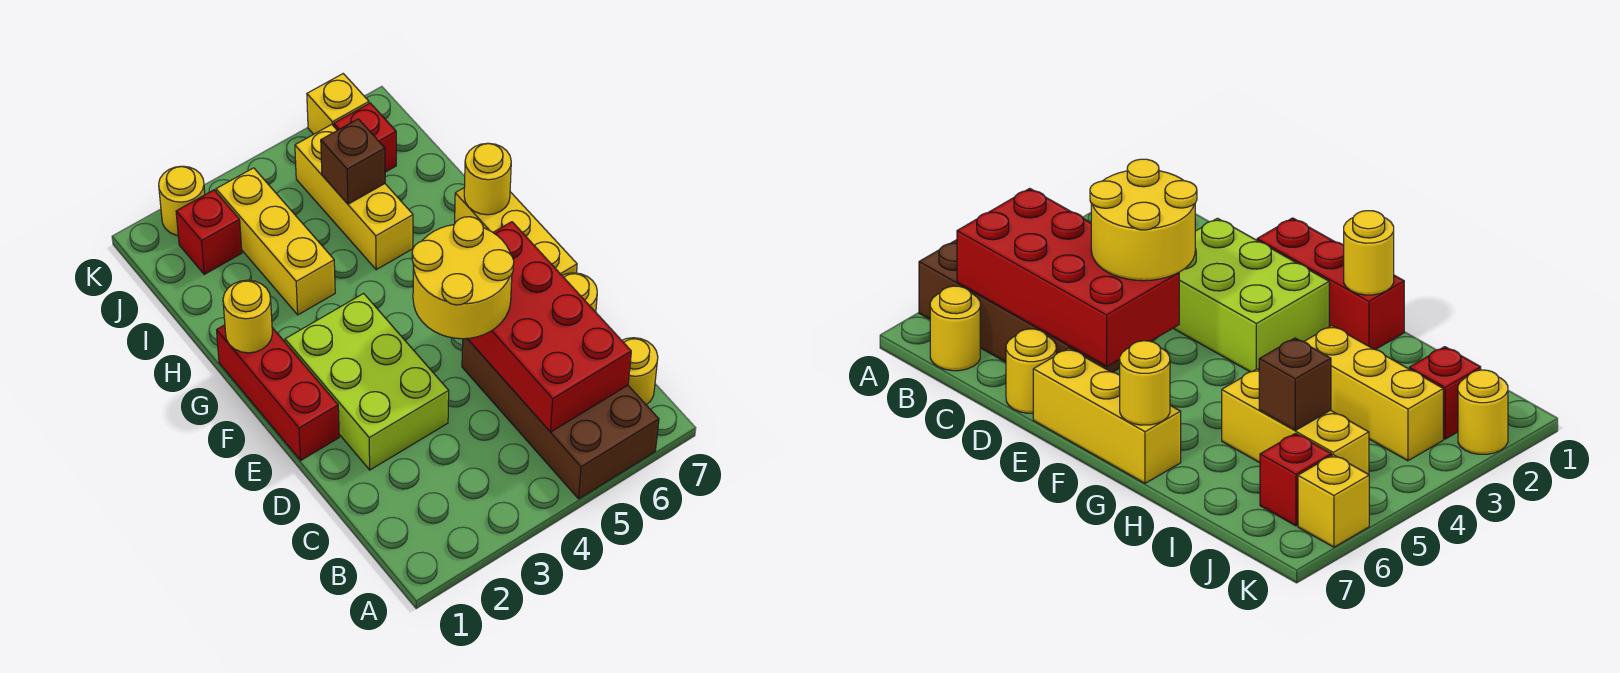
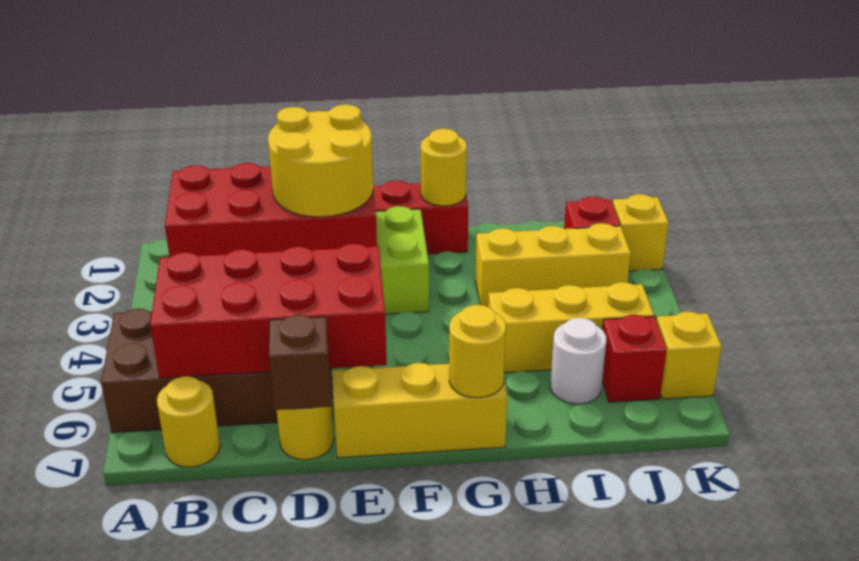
none -> red 2x4 brick [165,163,377,257]
yellow 2x2 round brick [412,217,514,339] -> yellow 2x2 round brick moved to [268,105,373,217]
brown 1x1 brick [321,119,385,204] -> brown 1x1 brick moved to [269,315,331,410]
none -> white 1x1 round brick [550,318,606,404]
yellow 1x1 round brick [159,166,205,236] -> yellow 1x1 brick [613,194,669,271]

